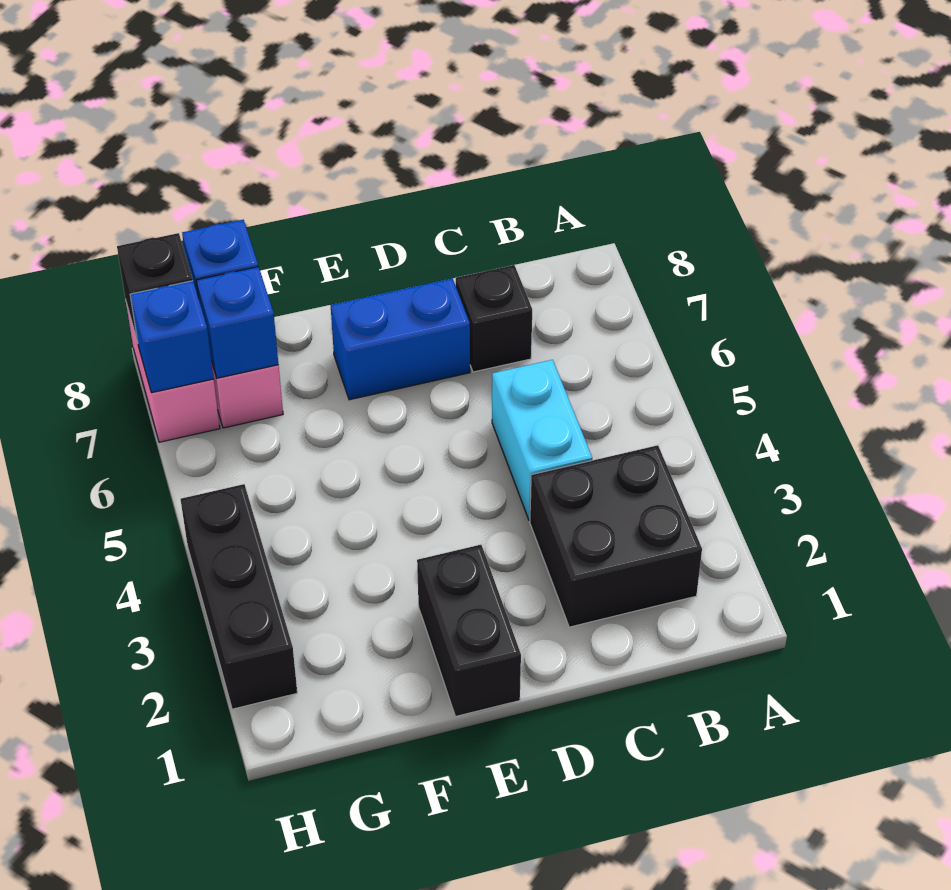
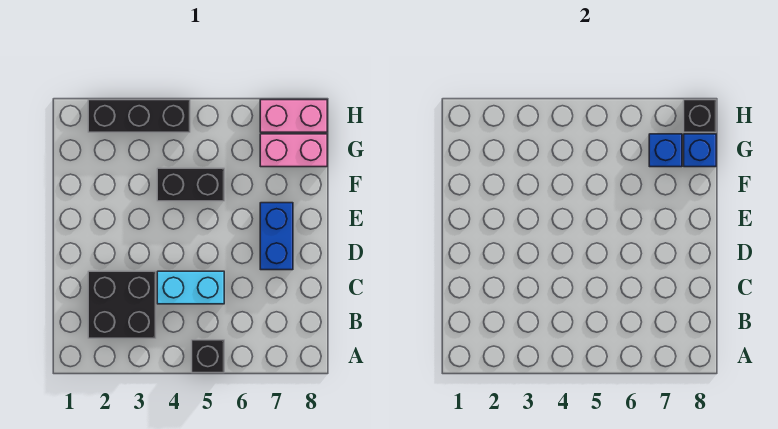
black 1x1 brick [456,265,532,372] -> black 1x1 brick moved to [192,340,224,373]
black 1x2 brick [417,545,521,716] -> black 1x2 brick moved to [157,168,224,201]
blue 1x1 brick [130,281,214,393] -> none

